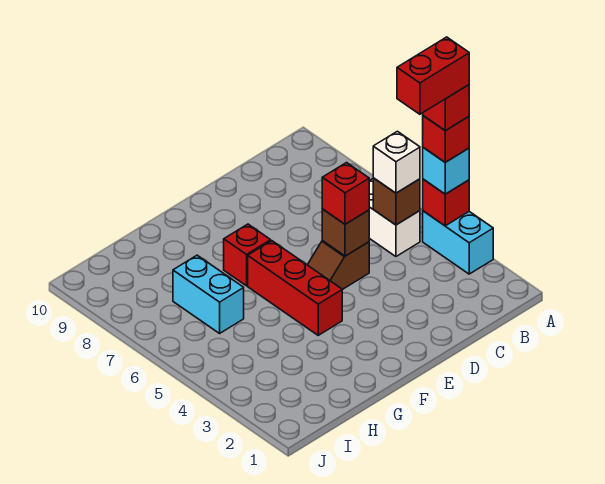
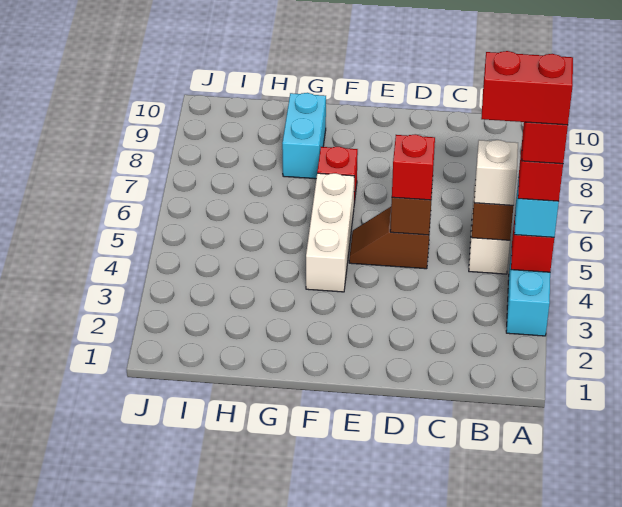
red 1x3 brick [248,241,342,335] -> white 1x3 brick [306,173,354,292]
cyan 1x2 brick [173,255,244,333] -> cyan 1x2 brick moved to [282,93,326,179]

